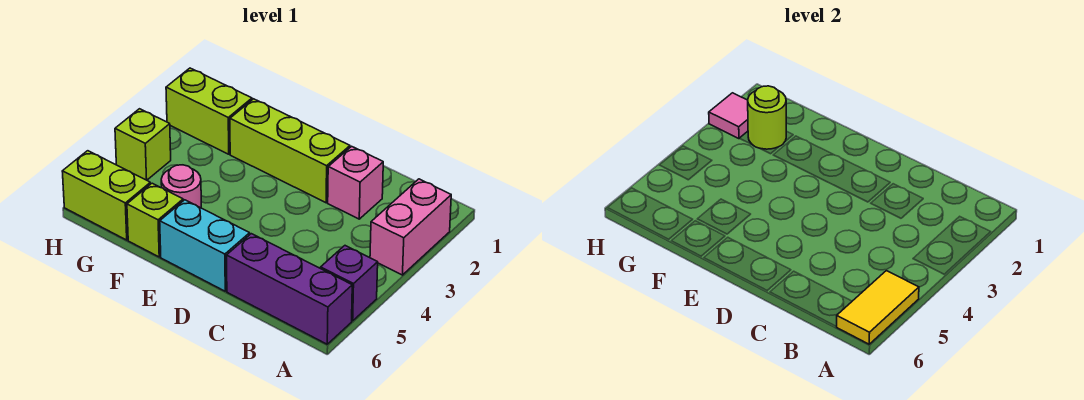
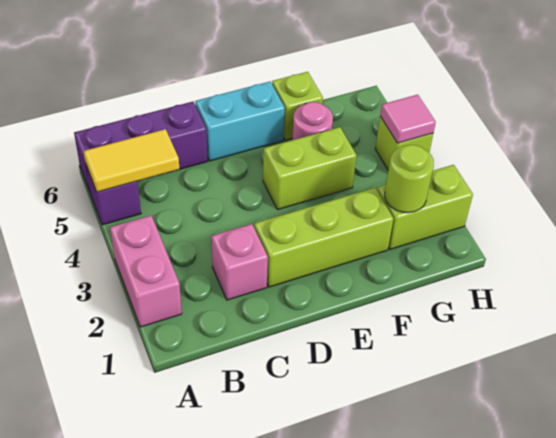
yellow 1x2 tile [837,271,919,344] -> yellow 1x2 tile turned to [83,129,179,192]
lime 1x2 brick [62,151,150,240] -> lime 1x2 brick moved to [263,127,357,210]
pink 1x1 tile [709,93,748,139] -> pink 1x1 tile moved to [380,95,436,143]

